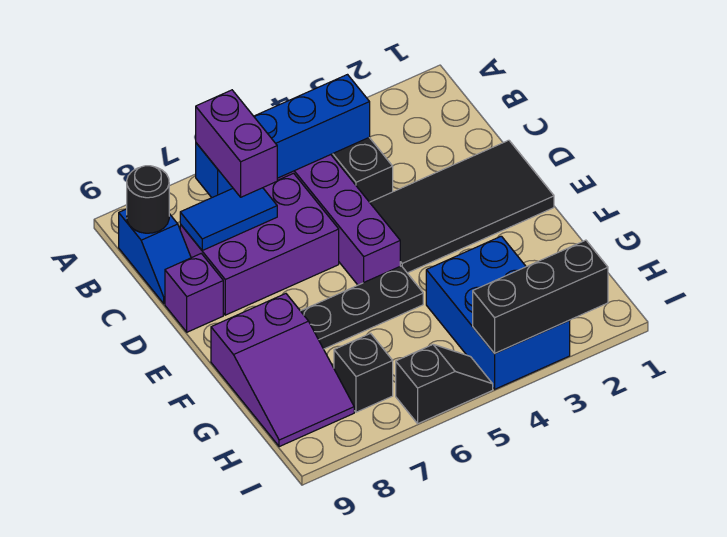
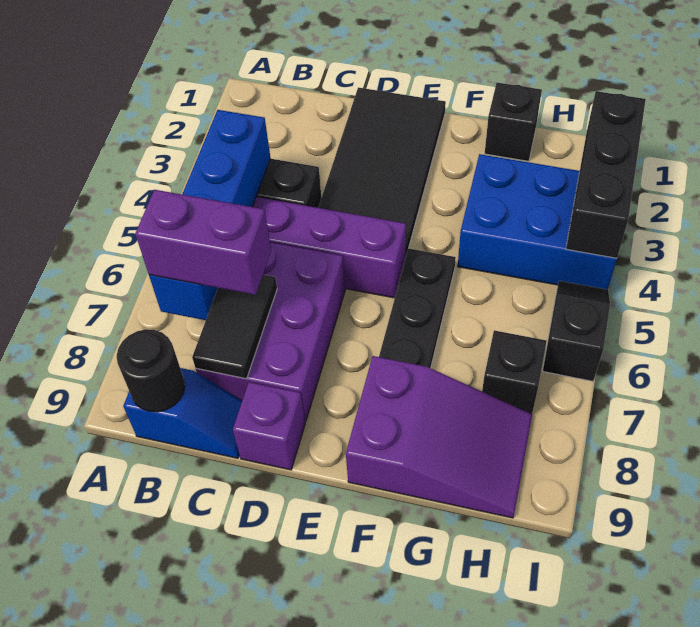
blue 1x2 tile [180,188,277,250] -> black 1x2 tile [192,275,277,379]
none -> black 1x1 brick [485,83,542,161]

